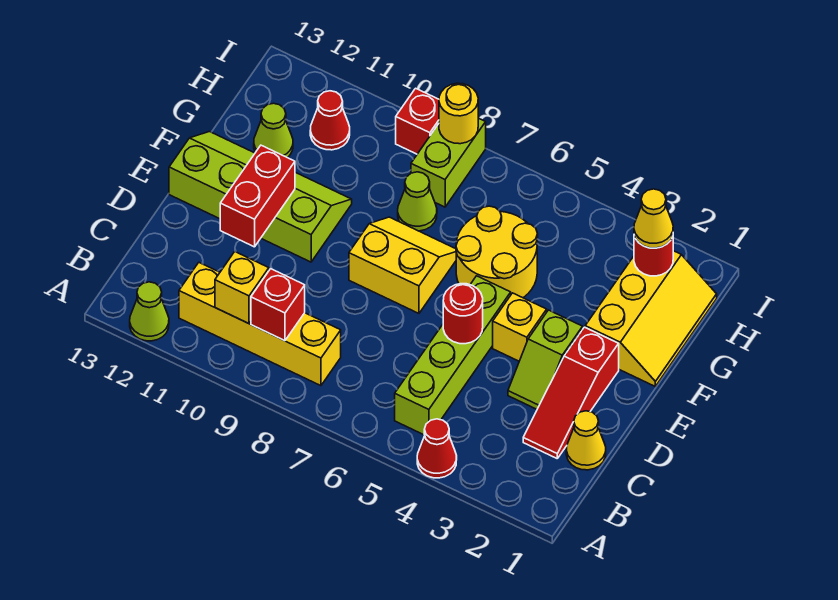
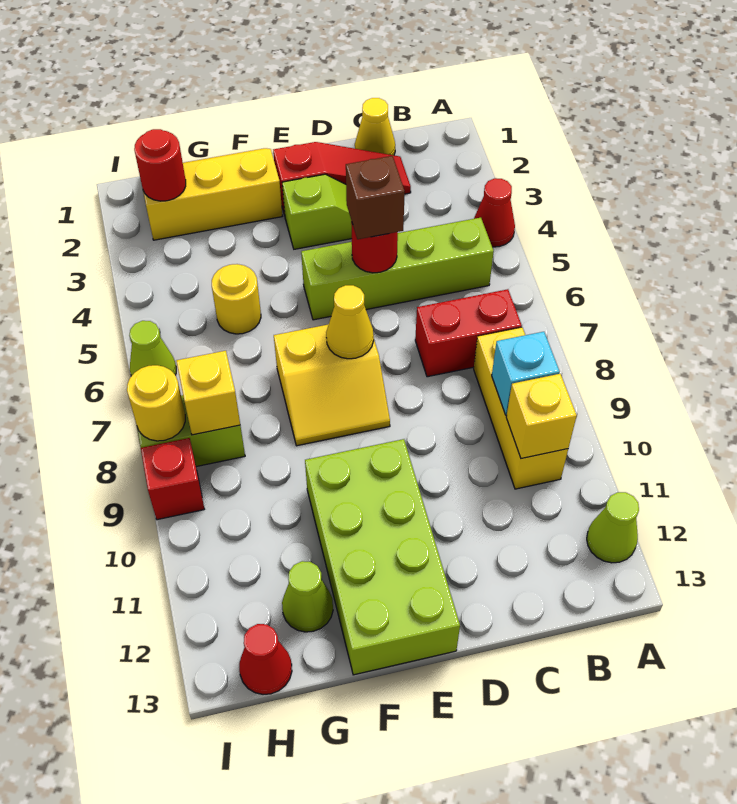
yellow 1x4 brick [179,263,341,386] -> yellow 1x3 brick [474,327,568,489]
red 1x1 brick [251,269,305,341] -> cyan 1x1 brick [492,332,560,415]
none -> brown 1x1 brick [346,156,405,239]
red 1x2 brick [220,145,295,247] -> red 1x2 brick moved to [415,289,522,377]
yellow 1x1 brick [493,293,547,361] -> yellow 1x1 brick moved to [177,351,240,435]
yellow 2x2 slope [349,217,456,313] -> yellow 2x2 slope turned to [274,324,390,446]
lime 2x4 slope [169,132,352,262] -> lime 2x4 brick [305,439,460,675]
yellow 2x2 round brick [456,206,538,298] -> yellow 1x1 round brick [212,264,261,334]
lime 1x1 cone [398,172,437,231] -> lime 1x1 cone moved to [129,321,176,376]
yellow 1x1 cone [634,189,673,248] -> yellow 1x1 cone moved to [326,285,374,359]
red 1x1 cone [310,91,350,150] -> red 1x1 cone moved to [239,624,292,694]

